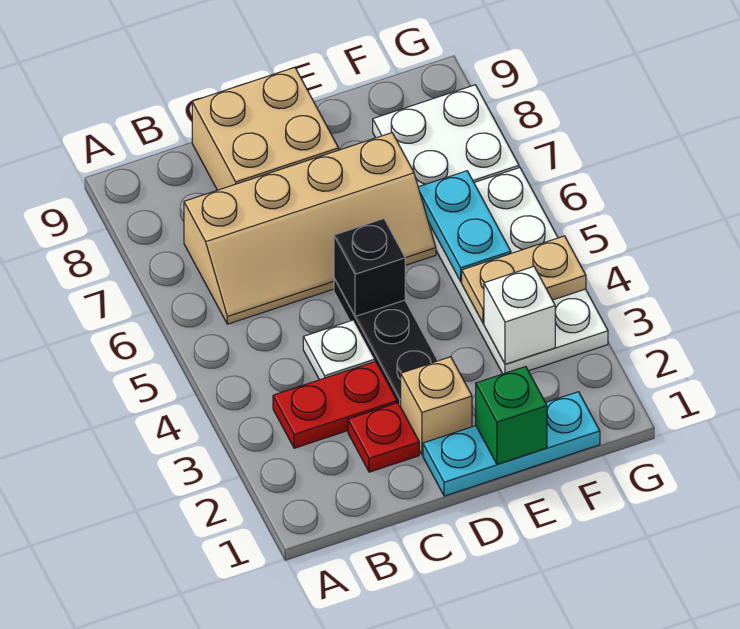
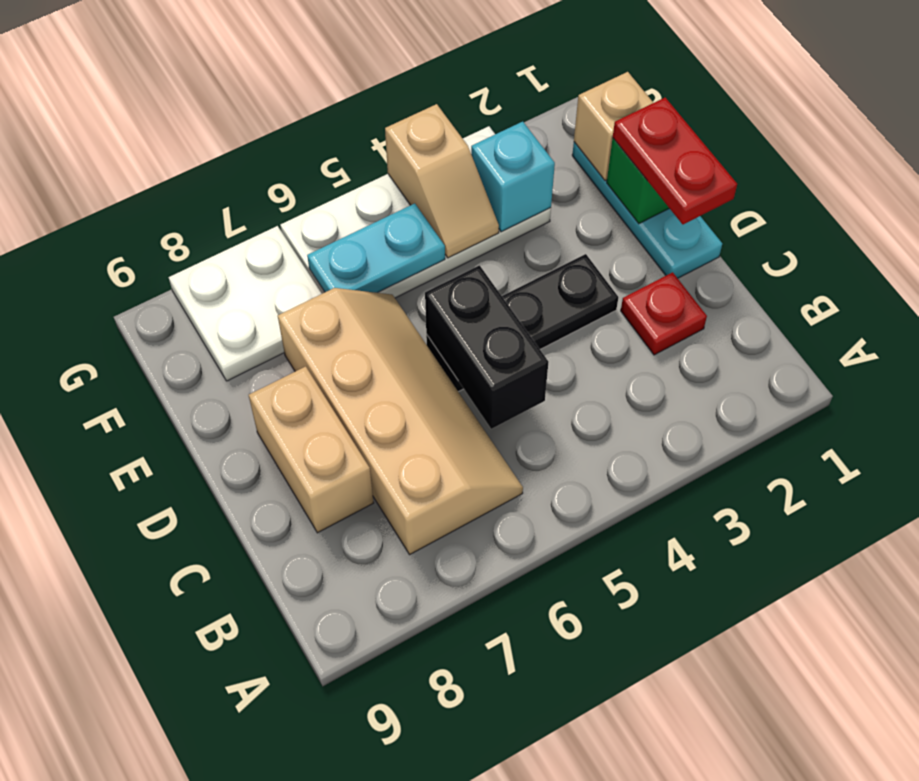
red 1x2 plate [273,361,397,448] -> red 1x2 plate moved to [613,98,737,224]
white 1x1 plate [303,320,375,380] -> none
tan 2x2 brick [192,67,339,190] -> tan 1x2 brick [249,366,374,533]
tan 1x1 brick [401,357,472,455] -> tan 1x1 brick moved to [574,72,653,181]
black 1x1 brick [334,219,405,316] -> black 1x2 brick [425,265,548,429]
white 1x1 brick [484,266,555,364] -> cyan 1x1 brick [471,122,555,232]
tan 1x2 plate [462,236,586,323] -> tan 1x2 slope [385,104,499,258]

